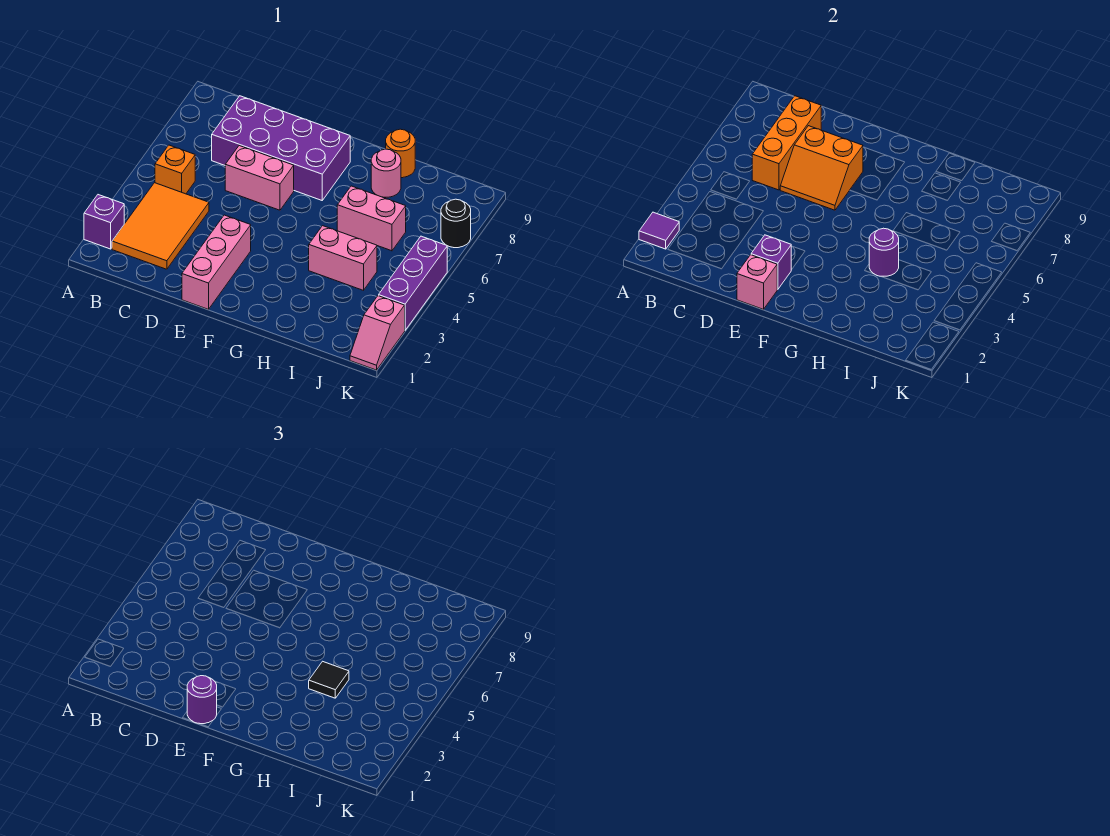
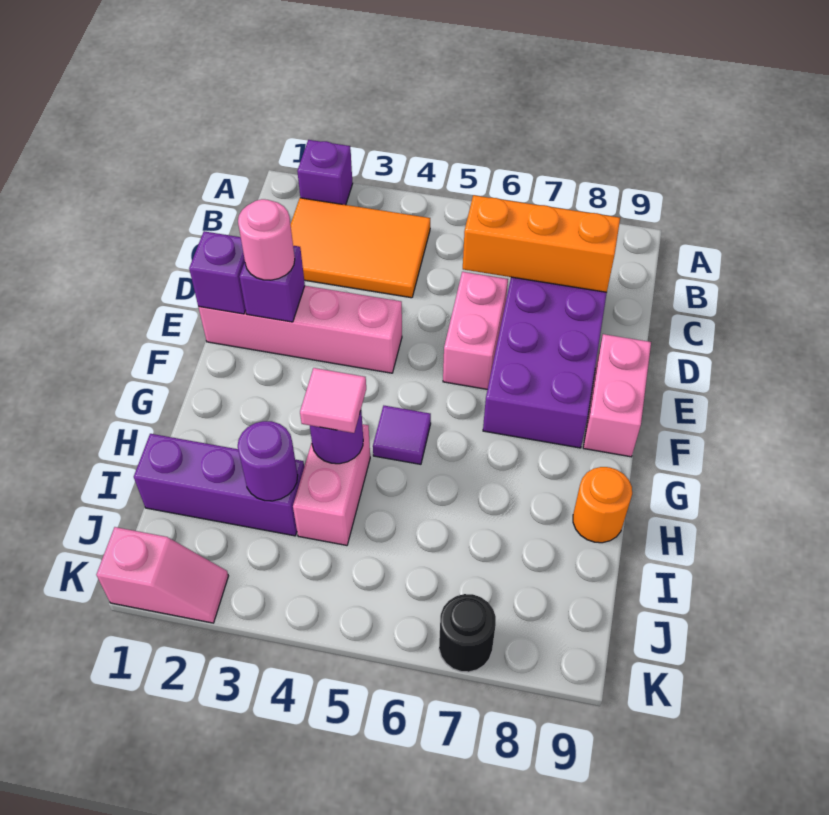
purple 1x1 tile [639,212,679,249] -> purple 1x1 tile moved to [373,406,431,464]
orange 1x1 brick [155,145,195,194] -> none
orange 2x2 slope [780,126,863,210] -> none
pink 1x3 brick [182,215,251,309] -> pink 1x4 brick [198,286,402,373]
pink 1x1 brick [737,255,777,309] -> purple 1x1 brick [189,231,246,314]
purple 1x1 round brick [187,676,217,724] -> purple 1x1 round brick moved to [238,421,298,501]
black 1x1 tile [309,661,349,698] -> pink 1x1 tile [300,368,366,433]
pink 1x2 brick [337,186,406,251] -> pink 1x2 brick moved to [583,334,651,457]
pink 1x1 round brick [371,149,401,197] -> pink 1x1 round brick moved to [238,199,295,280]
pink 1x2 slope [350,296,405,370] -> pink 1x2 slope turned to [96,527,228,623]
purple 1x3 brick [379,236,447,330] -> purple 1x3 brick moved to [134,434,304,536]

